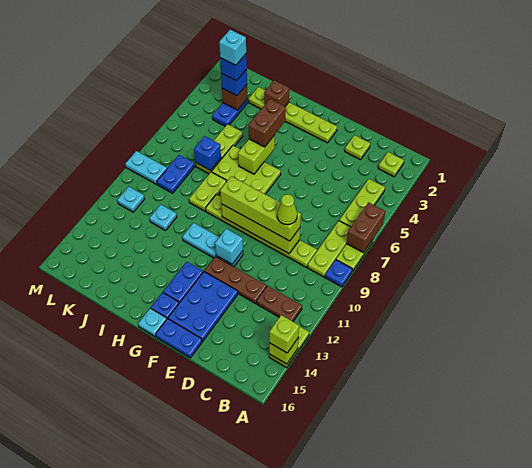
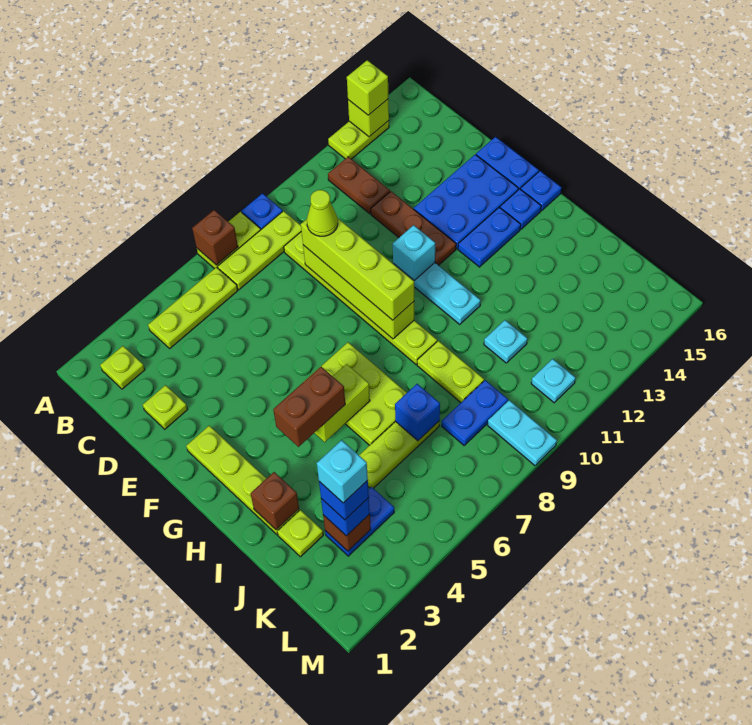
brown 1x2 brick [347,202,385,252] -> brown 1x1 brick [192,210,238,265]
cyan 1x1 plate [138,308,167,337] -> blue 1x1 plate [521,171,561,211]
lime 1x2 plate [189,172,226,211] -> lime 1x2 plate turned to [417,341,484,403]

